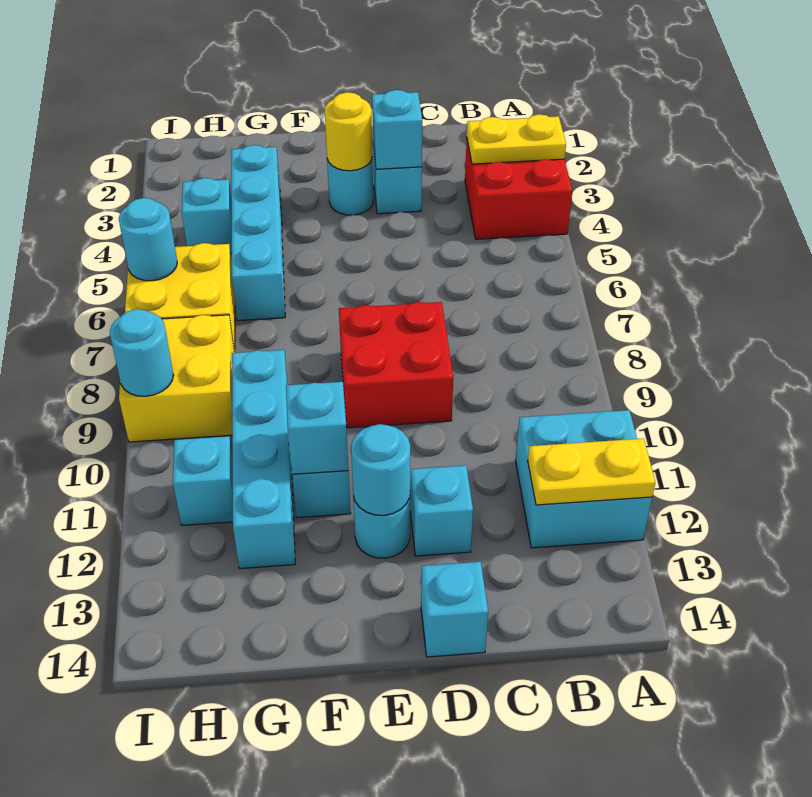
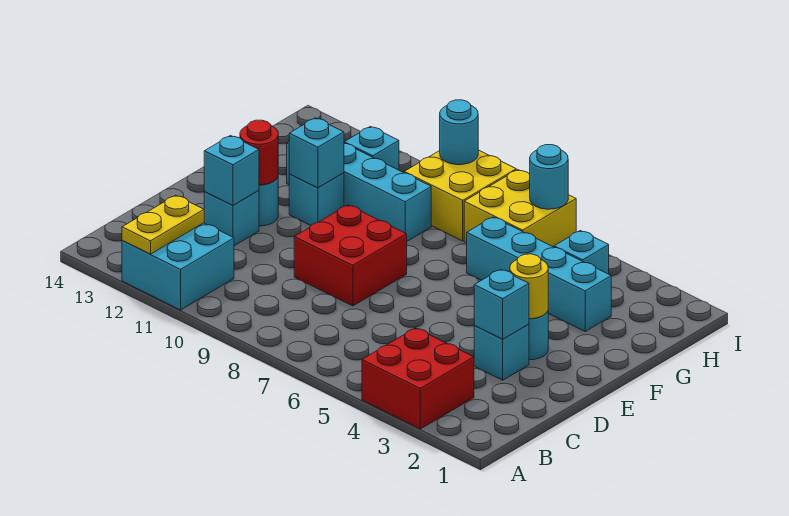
yellow 1x2 plate [467,114,566,164] -> none
cyan 1x1 brick [421,562,488,657] -> cyan 1x1 brick moved to [204,136,259,206]
cyan 1x1 round brick [351,424,410,515] -> red 1x1 round brick [240,120,278,185]

